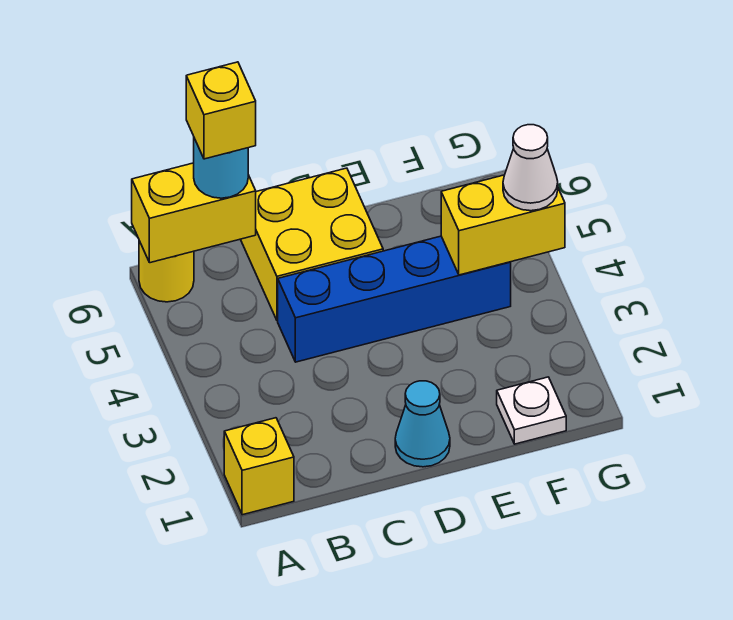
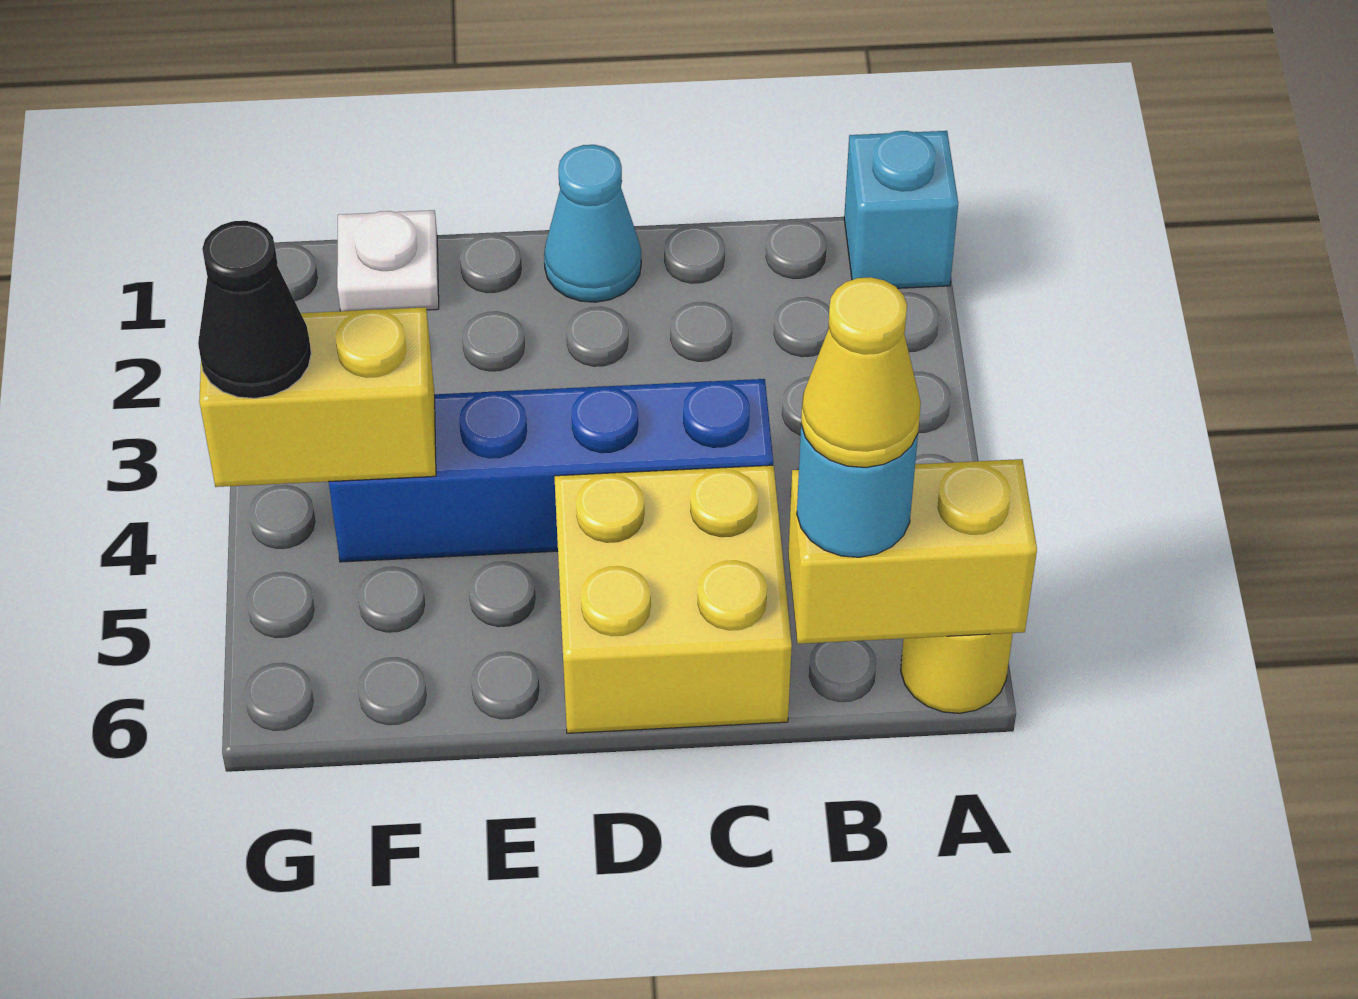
yellow 1x1 brick [224,418,294,515] -> cyan 1x1 brick [844,131,958,288]
yellow 1x1 brick [186,62,256,159] -> yellow 1x1 cone [801,277,921,467]
white 1x1 cone [503,125,558,211] -> black 1x1 cone [198,221,311,398]

